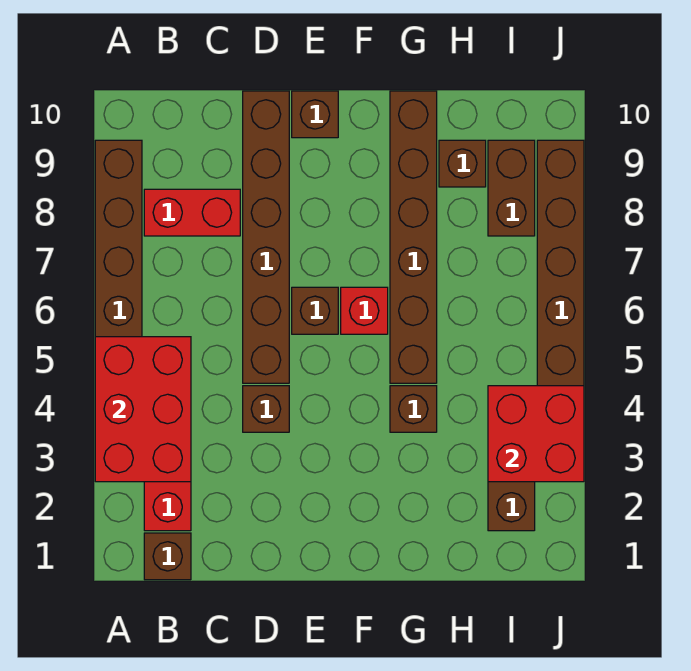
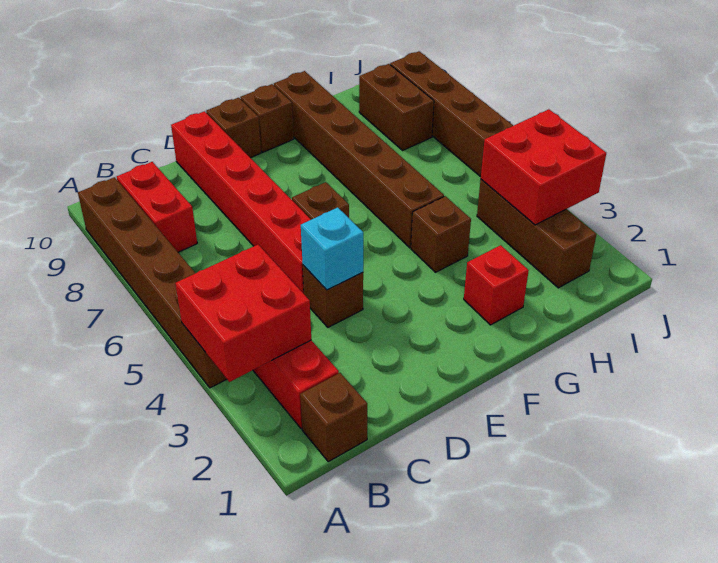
red 2x3 brick [95,337,191,482] -> red 2x2 brick [175,245,311,382]
red 1x2 brick [144,189,240,236] -> red 1x2 brick turned to [117,162,197,252]
none -> cyan 1x1 brick [301,207,363,290]
brown 1x6 brick [243,91,289,383] -> red 1x6 brick [171,111,311,294]
red 1x1 brick [341,287,388,334] -> red 1x1 brick moved to [464,245,529,325]
brown 1x1 brick [439,140,486,187] -> brown 1x1 brick moved to [240,84,294,152]

